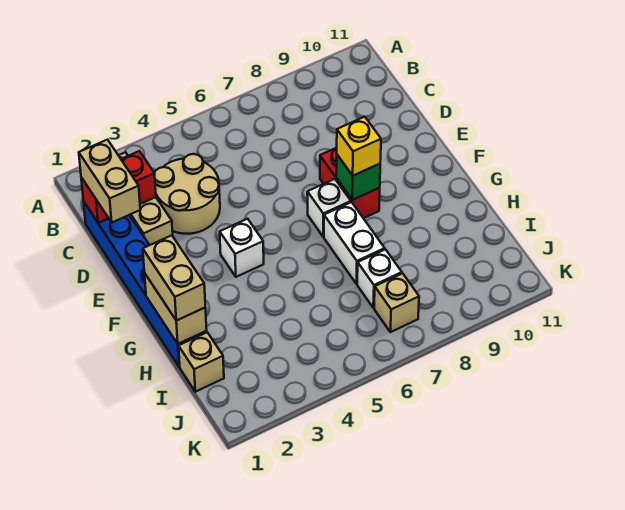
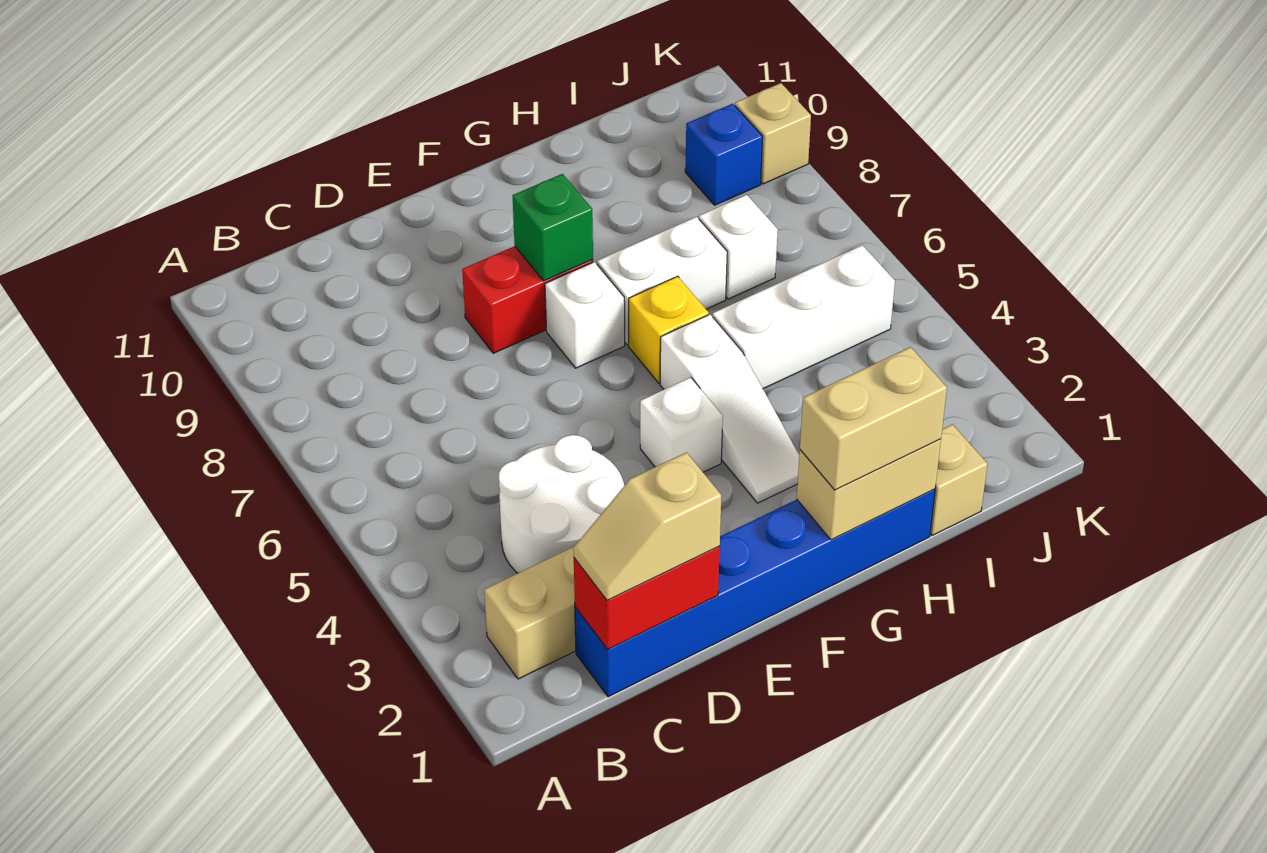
red 1x2 brick [81,151,156,223] -> red 1x2 brick turned to [574,546,720,650]
tan 1x2 brick [79,140,140,222] -> tan 1x2 slope [573,453,721,600]
tan 2x2 round brick [155,154,220,234] -> white 2x2 round brick [499,435,624,573]
yellow 1x1 brick [337,117,381,176] -> yellow 1x1 brick moved to [629,276,709,383]
none -> white 1x3 slope [660,315,799,503]
none -> white 1x3 brick [713,245,895,389]
tan 1x1 brick [374,273,419,332] -> tan 1x1 brick moved to [735,83,811,184]
none -> blue 1x1 brick [685,104,763,205]

